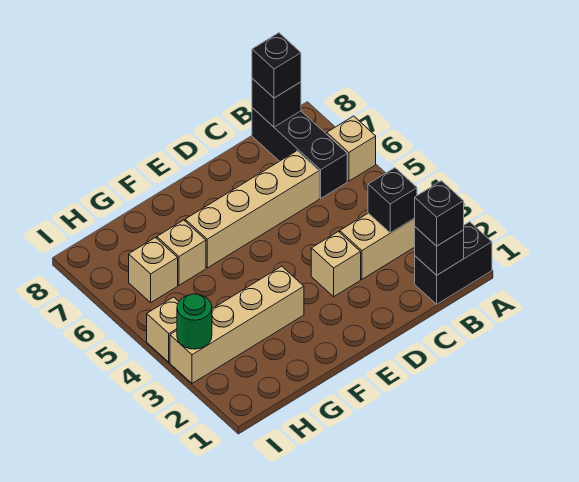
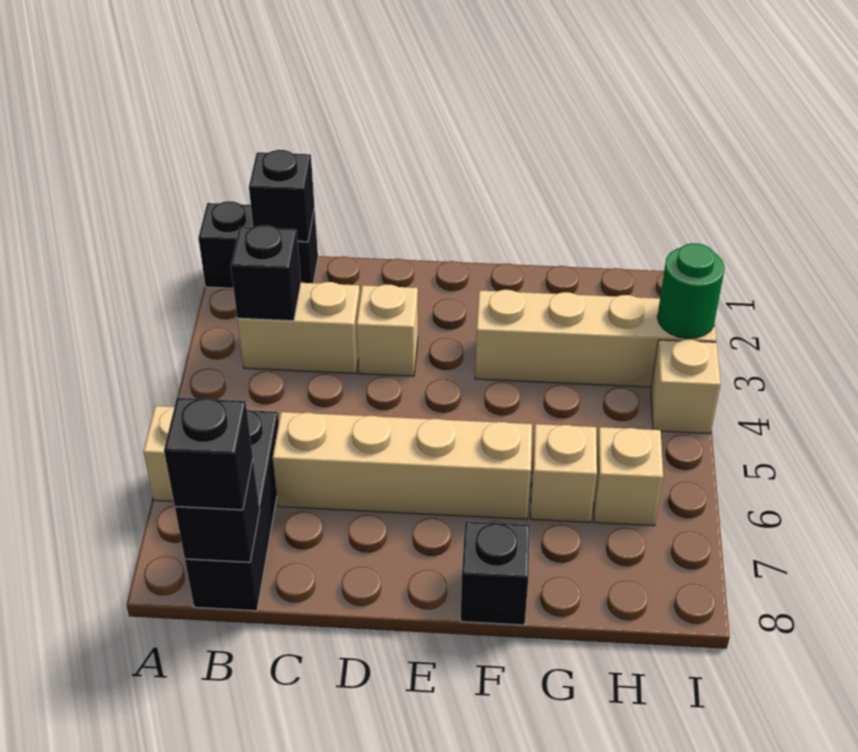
black 1x1 brick [415,181,464,246] -> black 1x1 brick moved to [461,522,530,625]

